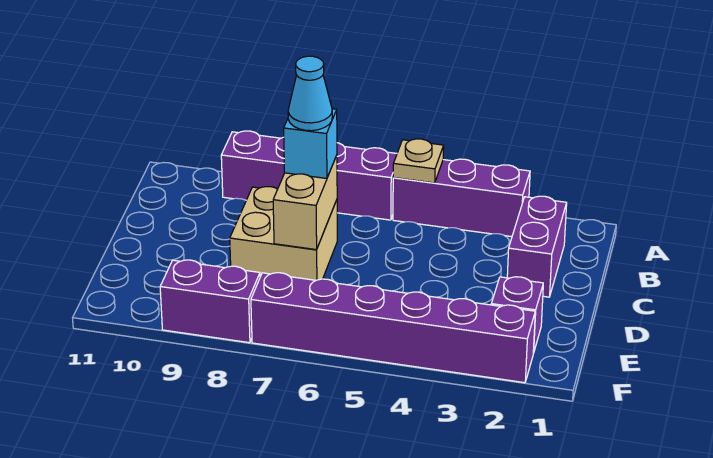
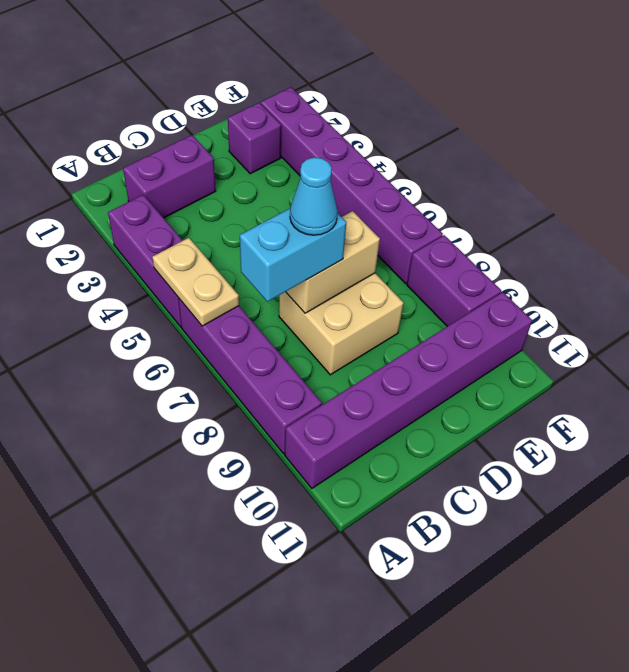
tan 1x1 plate [393,139,444,183] -> tan 1x2 plate [152,238,239,326]
none -> purple 1x6 brick [285,292,532,488]
cyan 1x1 brick [284,109,337,178] -> cyan 1x2 brick [240,208,346,302]

